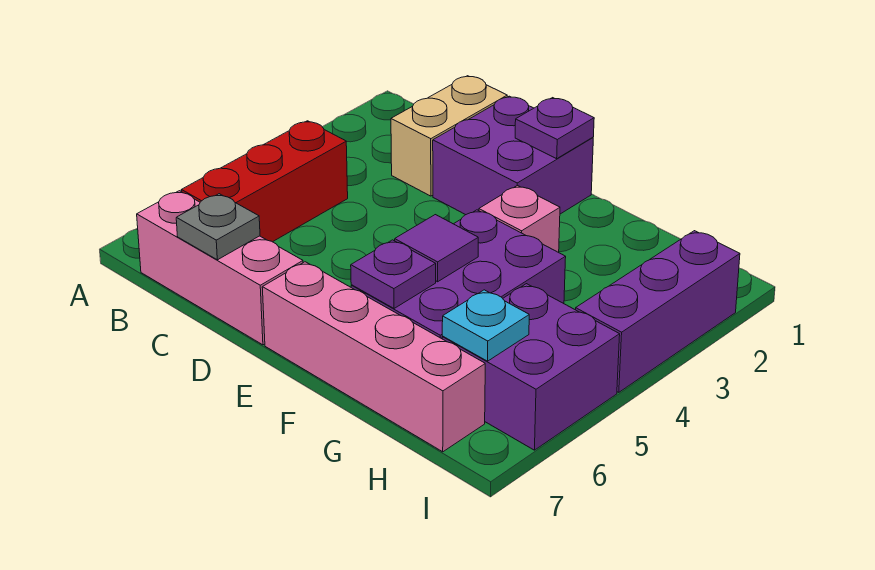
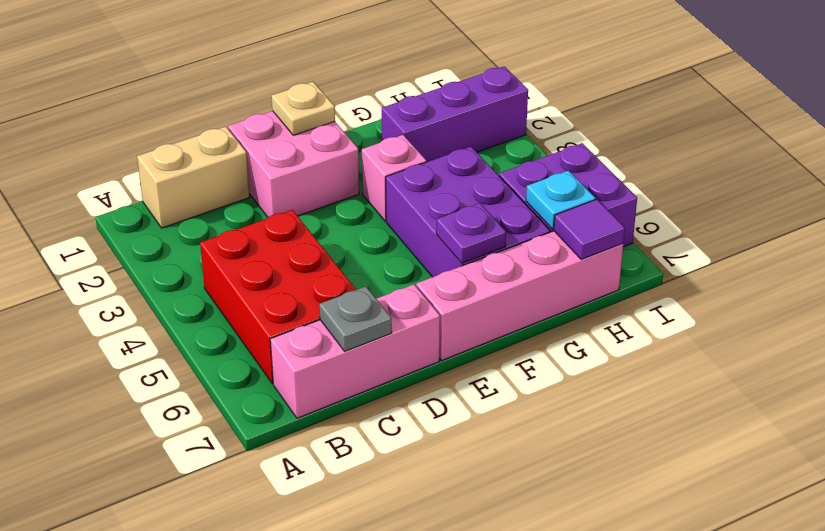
red 1x3 brick [181,121,348,242] -> red 2x3 brick [200,210,356,384]
tan 1x2 brick [391,76,507,196] -> tan 1x2 brick turned to [137,127,250,228]
purple 2x2 brick [433,96,593,215] -> pink 2x2 brick [228,111,359,217]
purple 1x1 plate [515,98,594,159] -> tan 1x1 plate [272,82,335,135]
purple 1x1 tile [395,215,478,282] -> purple 1x1 tile moved to [554,199,625,259]
purple 1x3 brick [576,231,740,392] -> purple 1x3 brick turned to [382,66,528,162]

